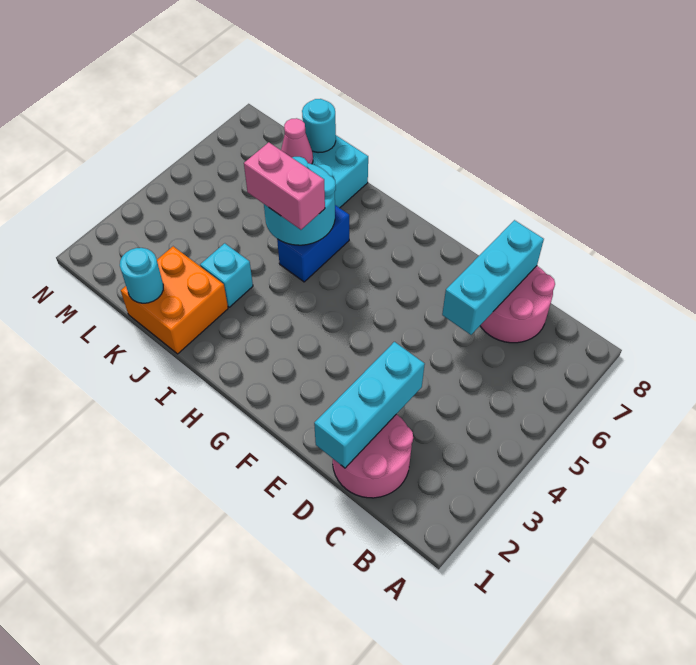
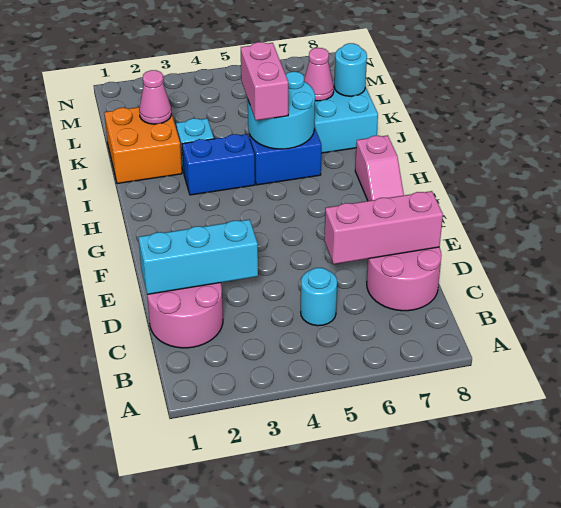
cyan 1x3 brick [442,220,544,335] -> pink 1x3 brick [324,191,443,264]
none -> pink 1x2 slope [355,135,404,201]
none -> blue 1x2 brick [182,134,255,195]
cyan 1x1 round brick [120,248,163,303] -> cyan 1x1 round brick moved to [301,268,337,326]
none -> pink 1x1 cone [139,70,171,124]

